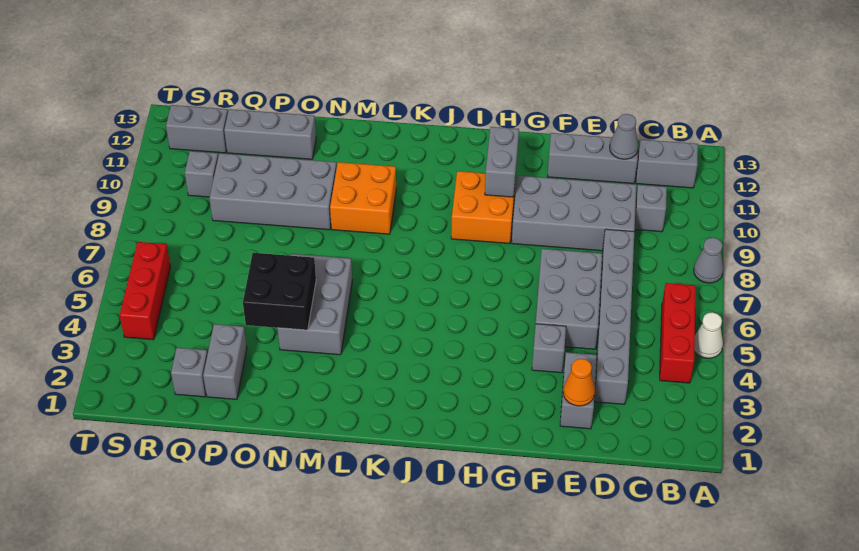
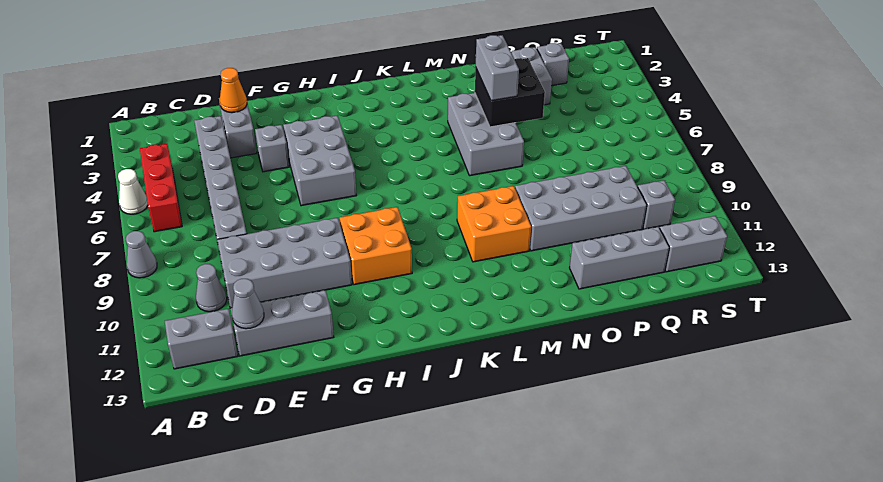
grey 1x1 brick [635,185,667,232] -> grey 1x1 cone [196,264,227,312]
grey 2x3 brick [536,249,602,349] -> grey 2x3 brick moved to [283,115,357,206]
grey 1x2 brick [485,127,519,197] -> grey 1x2 brick moved to [476,35,519,101]
red 1x3 brick [120,242,171,340] -> none

